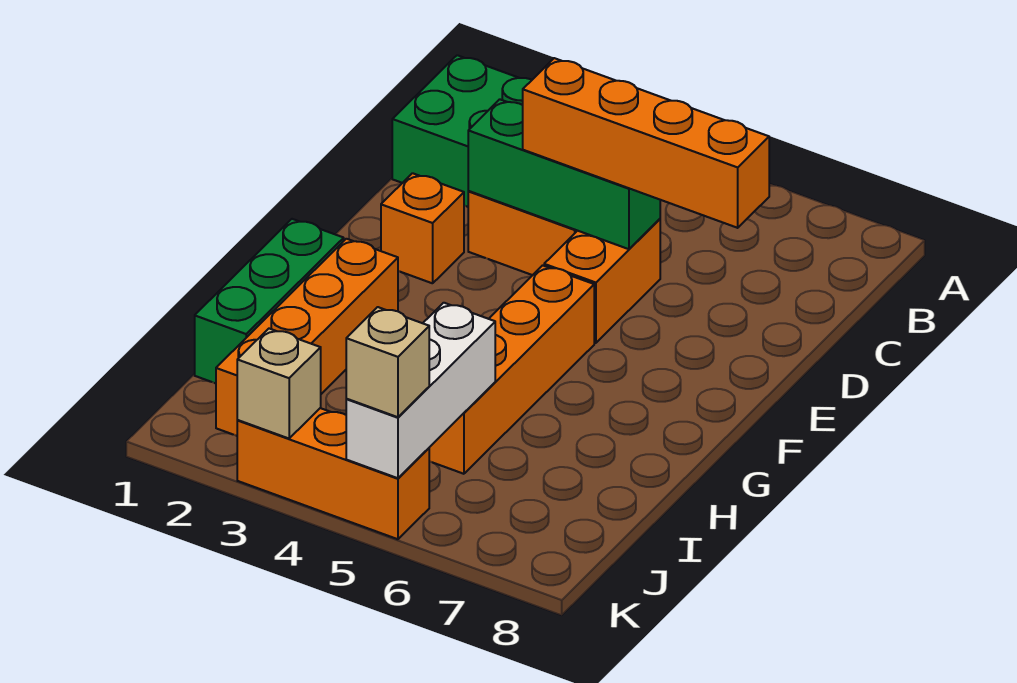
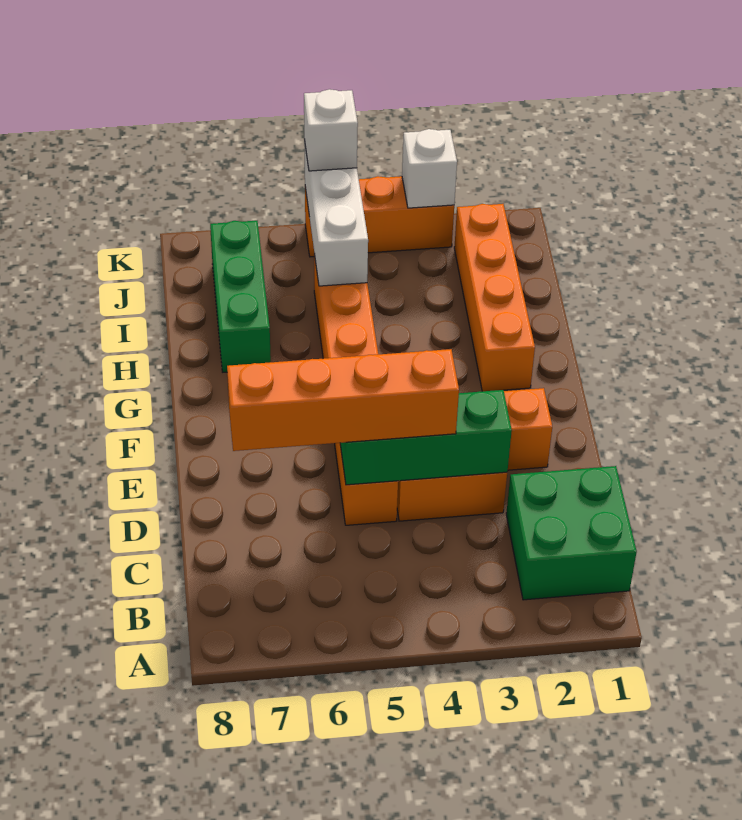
green 1x3 brick [195,219,344,383] -> green 1x3 brick moved to [210,221,271,372]
tan 1x1 brick [237,329,321,438] -> white 1x1 brick [402,129,457,208]
tan 1x1 brick [346,307,429,417] -> white 1x1 brick [304,89,358,171]

